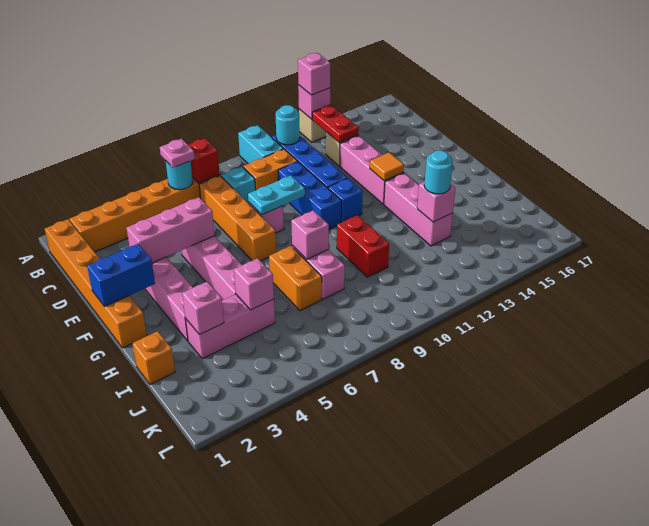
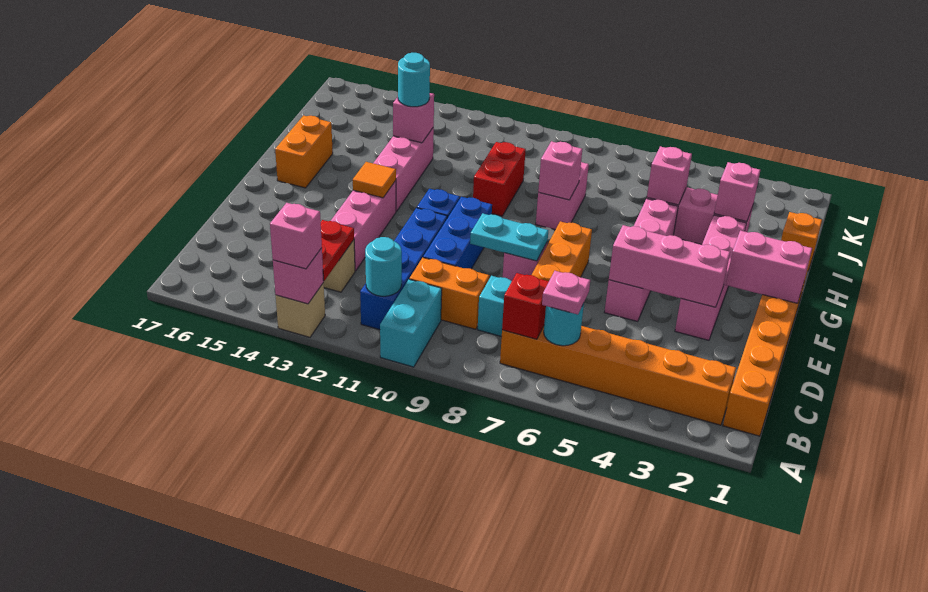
blue 1x2 brick [87,244,155,307] -> pink 1x2 brick [726,231,812,303]
orange 1x2 brick [269,246,322,310] -> orange 1x2 brick moved to [275,116,333,188]

